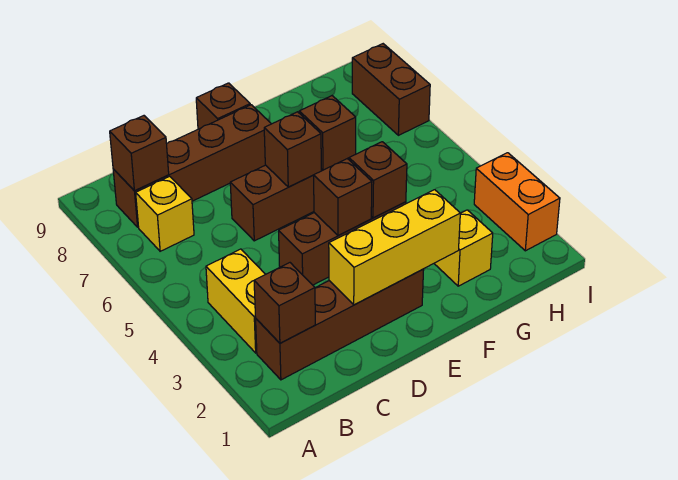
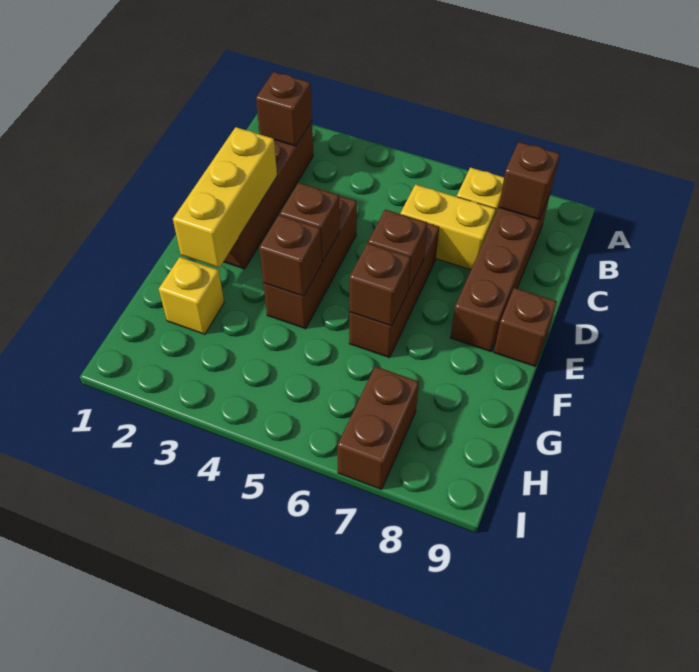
yellow 1x2 brick [206,249,265,353] -> yellow 1x2 brick moved to [400,184,496,270]
orange 1x2 brick [474,153,560,251] -> none
brown 1x2 brick [352,44,430,135] -> brown 1x2 brick turned to [337,366,419,489]

